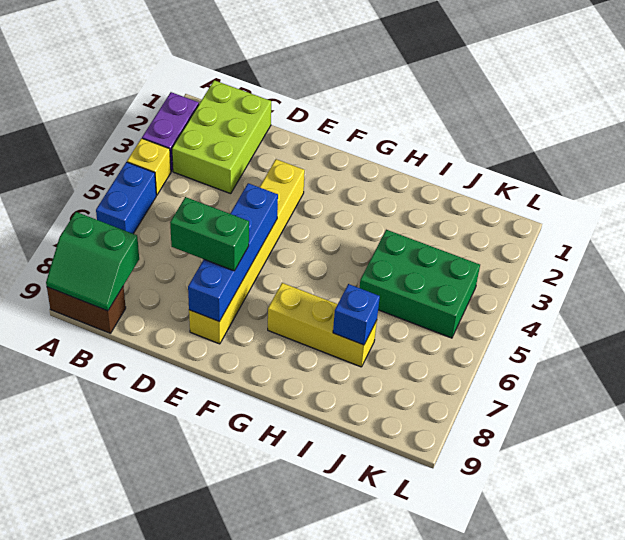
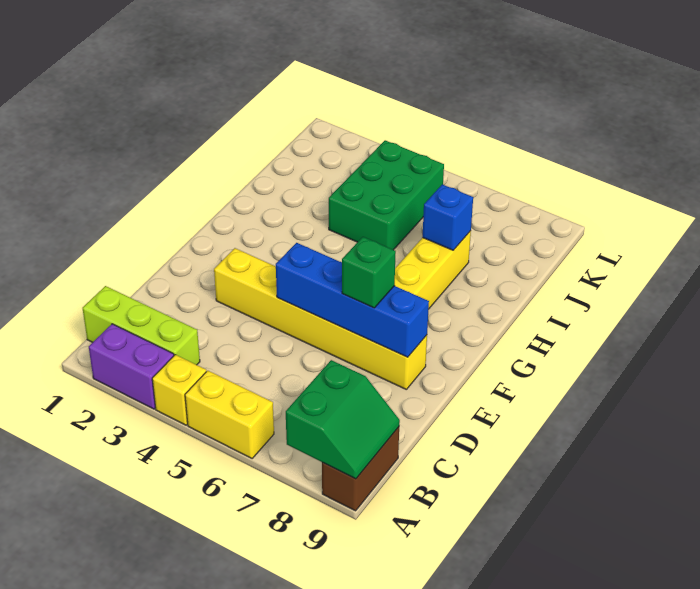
blue 1x2 brick [96,162,156,234] -> yellow 1x2 brick [185,371,274,458]
lime 2x3 brick [172,80,271,194] -> lime 1x3 brick [83,286,200,365]
green 1x2 brick [170,197,249,271] -> green 1x1 brick [342,237,396,308]

